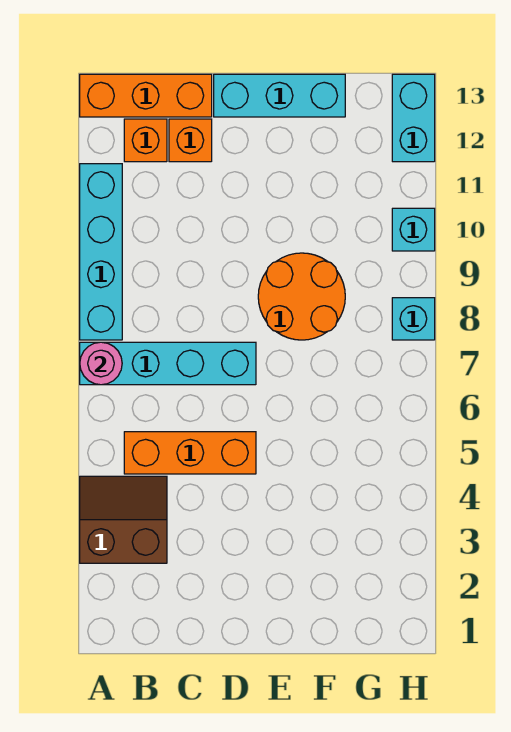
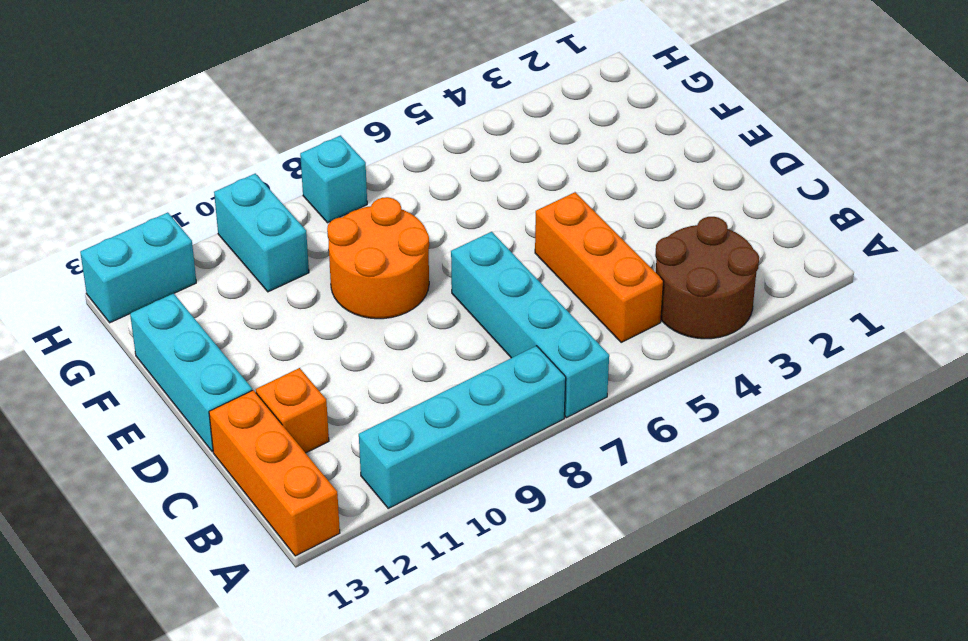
brown 2x2 slope [80,476,167,563] -> brown 2x2 round brick [655,217,759,339]
pink 1x1 round brick [80,342,122,385] -> none
orange 1x1 brick [124,119,167,162] -> none
cyan 1x1 brick [392,208,435,251] -> cyan 1x2 brick [214,174,309,292]

